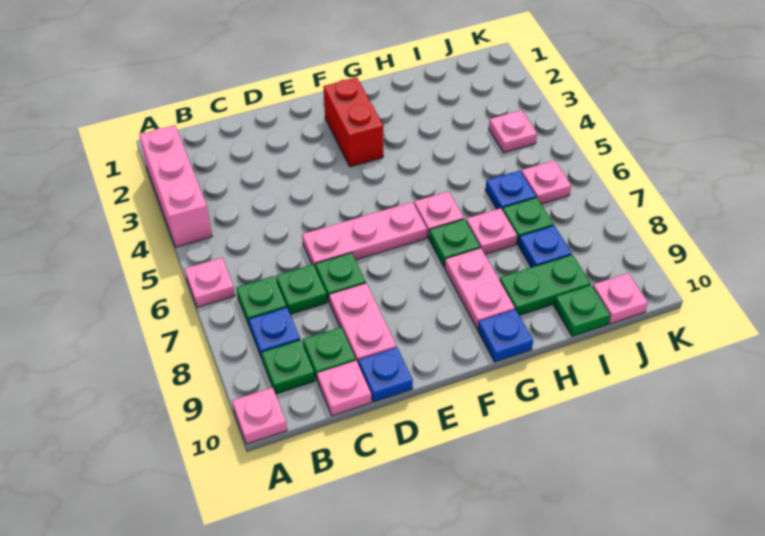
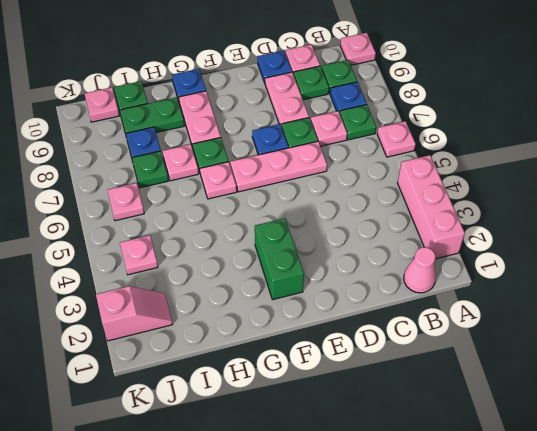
none -> pink 1x1 cone [404,247,436,293]
green 1x1 plate [276,264,327,314] -> pink 1x1 plate [311,111,347,146]
red 1x2 brick [323,77,383,167] -> green 1x2 brick [255,218,304,300]
blue 1x1 plate [485,171,536,210] -> blue 1x1 plate moved to [252,124,288,155]
none -> pink 1x2 slope [96,286,173,341]

